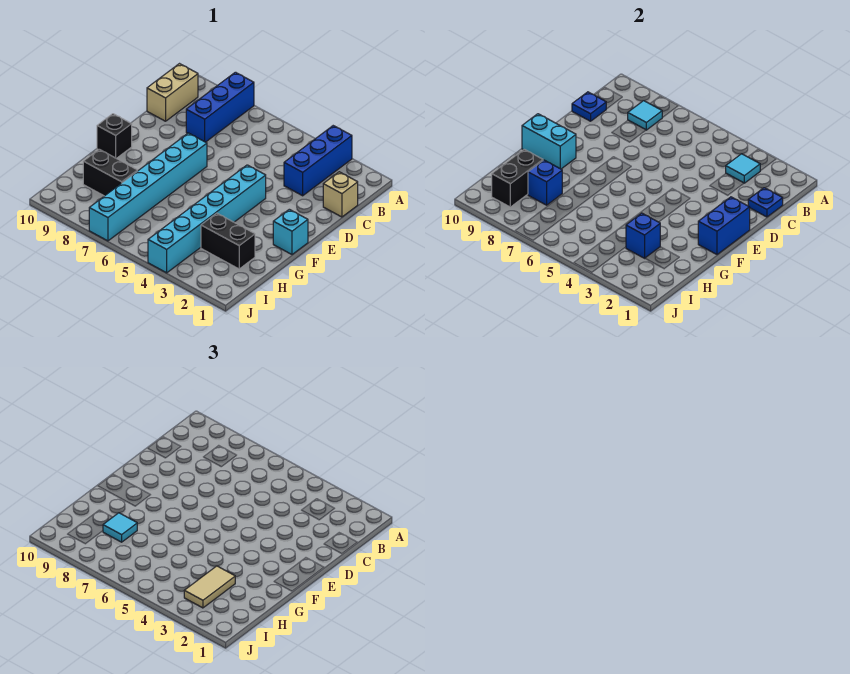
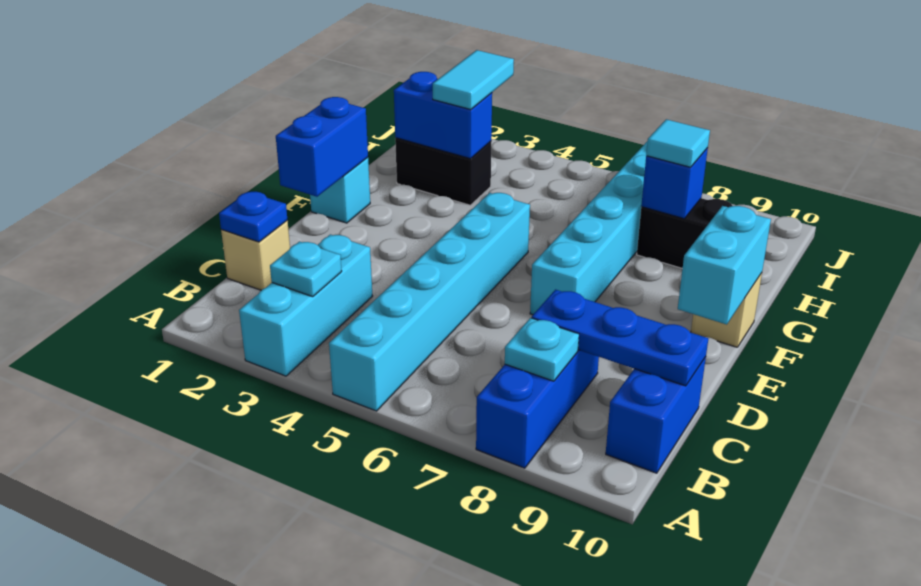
blue 1x3 brick [284,126,352,196] -> cyan 1x3 brick [239,234,372,376]
cyan 1x1 tile [726,154,760,183] -> cyan 1x1 plate [270,241,342,297]
cyan 1x1 tile [628,101,662,130] -> cyan 1x1 plate [505,318,579,381]
tan 1x2 brick [147,64,198,121] -> blue 1x2 brick [606,357,706,473]
blue 1x1 plate [572,92,606,121] -> blue 1x3 plate [532,290,708,386]
cyan 1x6 brick [148,165,266,273] -> cyan 1x6 brick moved to [329,193,530,411]
cyan 1x2 brick [522,114,576,169] -> cyan 1x2 brick turned to [678,206,771,325]
black 1x1 brick [97,114,132,159] -> tan 1x1 brick [691,273,762,347]
blue 1x1 brick [626,213,660,258] -> blue 1x2 brick [394,72,492,159]
tan 1x2 tile [184,566,235,608] -> cyan 1x2 tile [433,50,514,110]
black 1x2 brick [492,149,543,207] -> none

